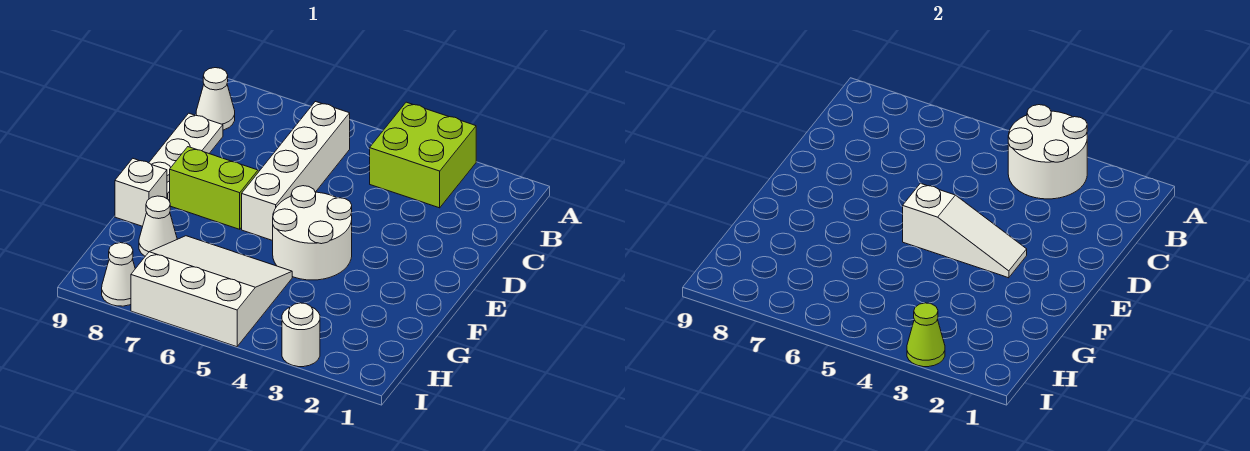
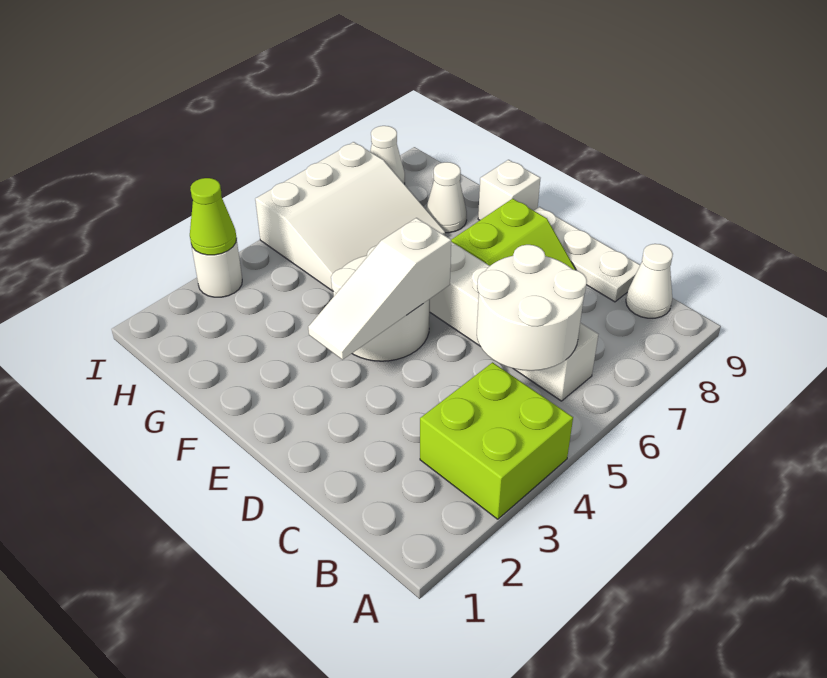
white 2x2 round brick [1008,105,1087,199] -> white 2x2 round brick moved to [477,245,587,371]

